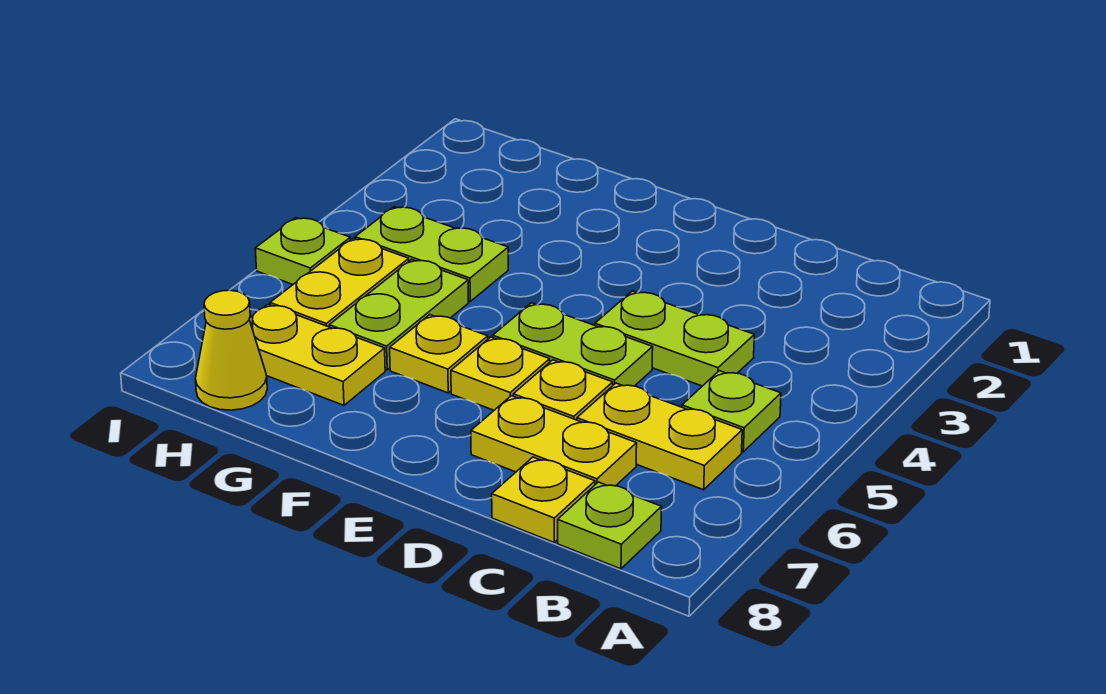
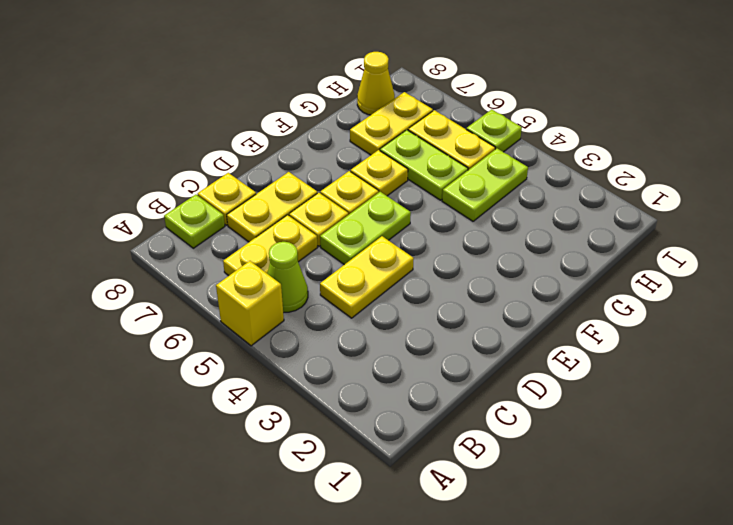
none -> yellow 1x1 brick [216,261,284,346]
lime 1x1 plate [682,371,781,452] -> lime 1x1 cone [267,242,308,312]
lime 1x2 plate [595,291,754,386] -> yellow 1x2 plate [320,236,414,318]

